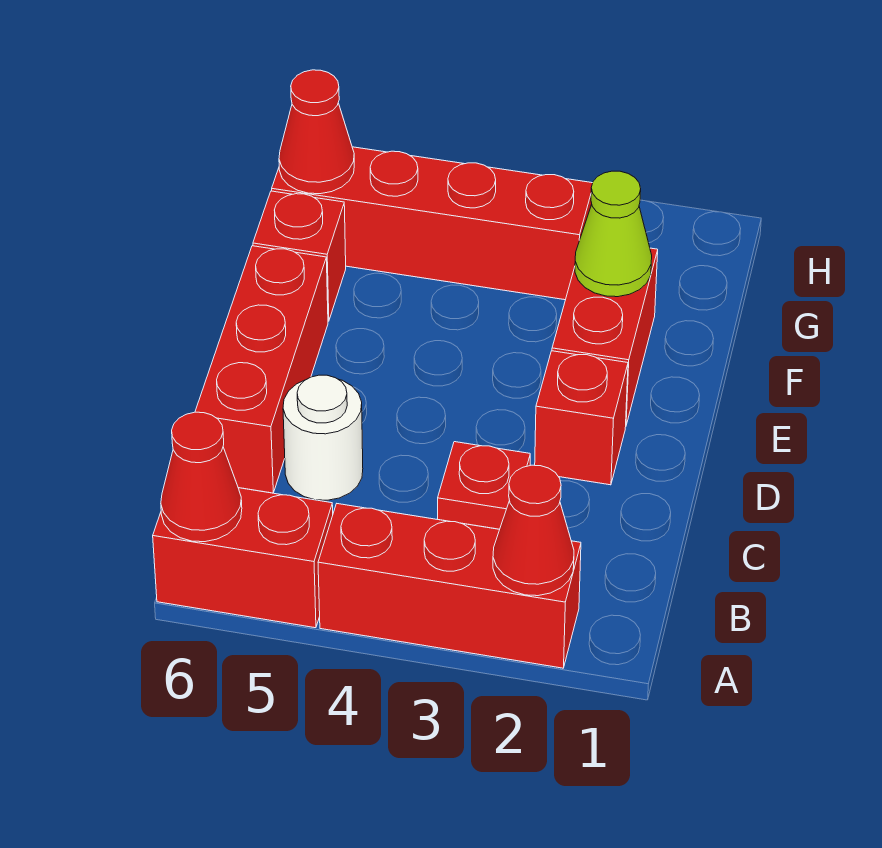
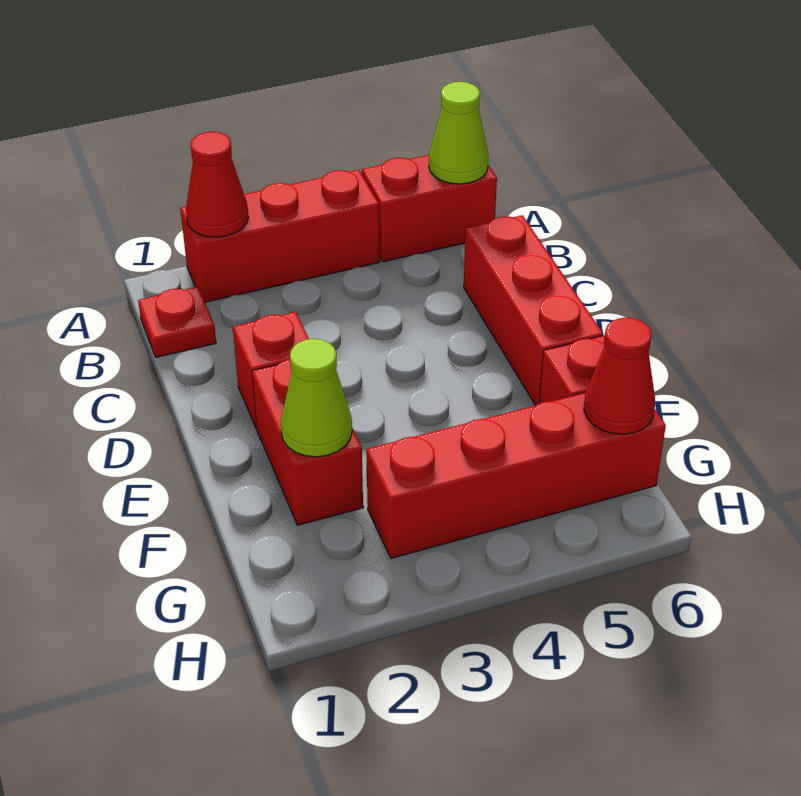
red 1x1 cone [161,412,242,542] -> lime 1x1 cone [429,82,488,184]
red 1x1 plate [438,442,530,529] -> red 1x1 plate moved to [138,287,216,357]
white 1x1 round brick [283,375,363,500] -> none

